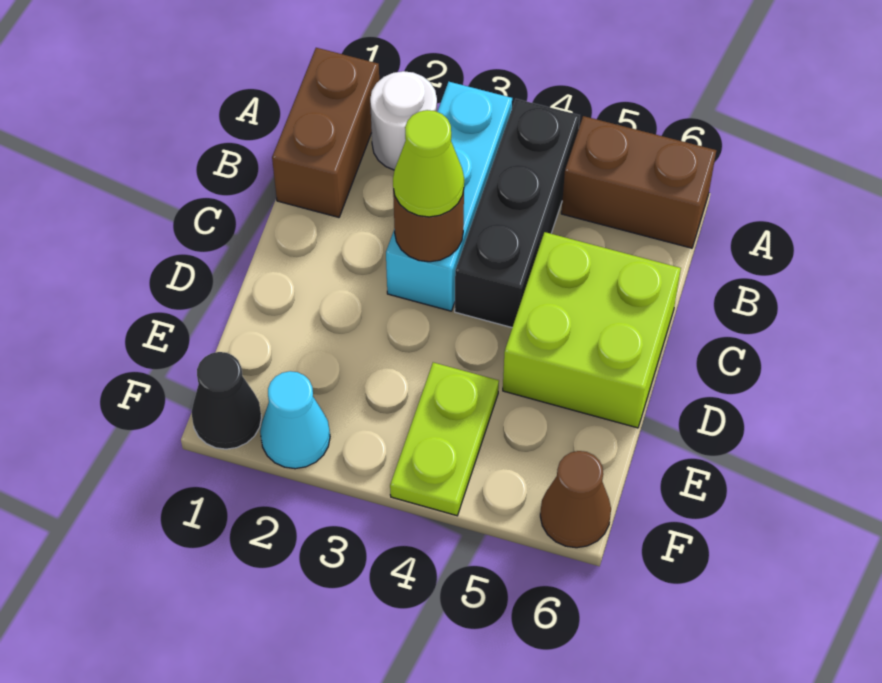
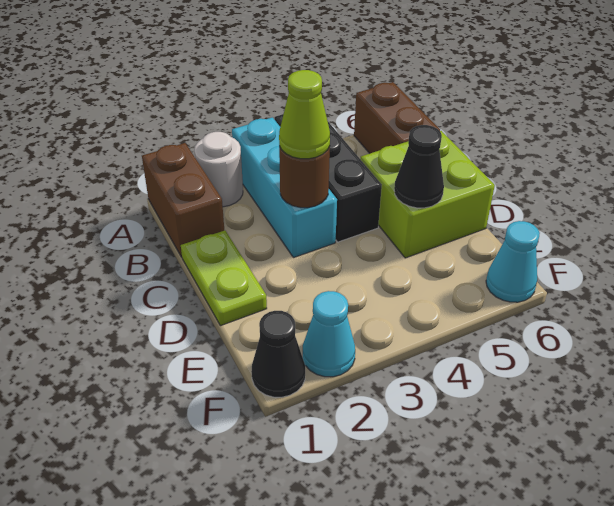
brown 1x2 brick [561,116,716,248] -> brown 1x2 brick turned to [354,82,440,153]
none -> black 1x1 cone [394,125,444,208]
lime 1x2 plate [390,362,499,516] -> lime 1x2 plate moved to [181,230,267,326]
brown 1x1 cone [540,451,611,548] -> cyan 1x1 cone [486,221,540,302]

